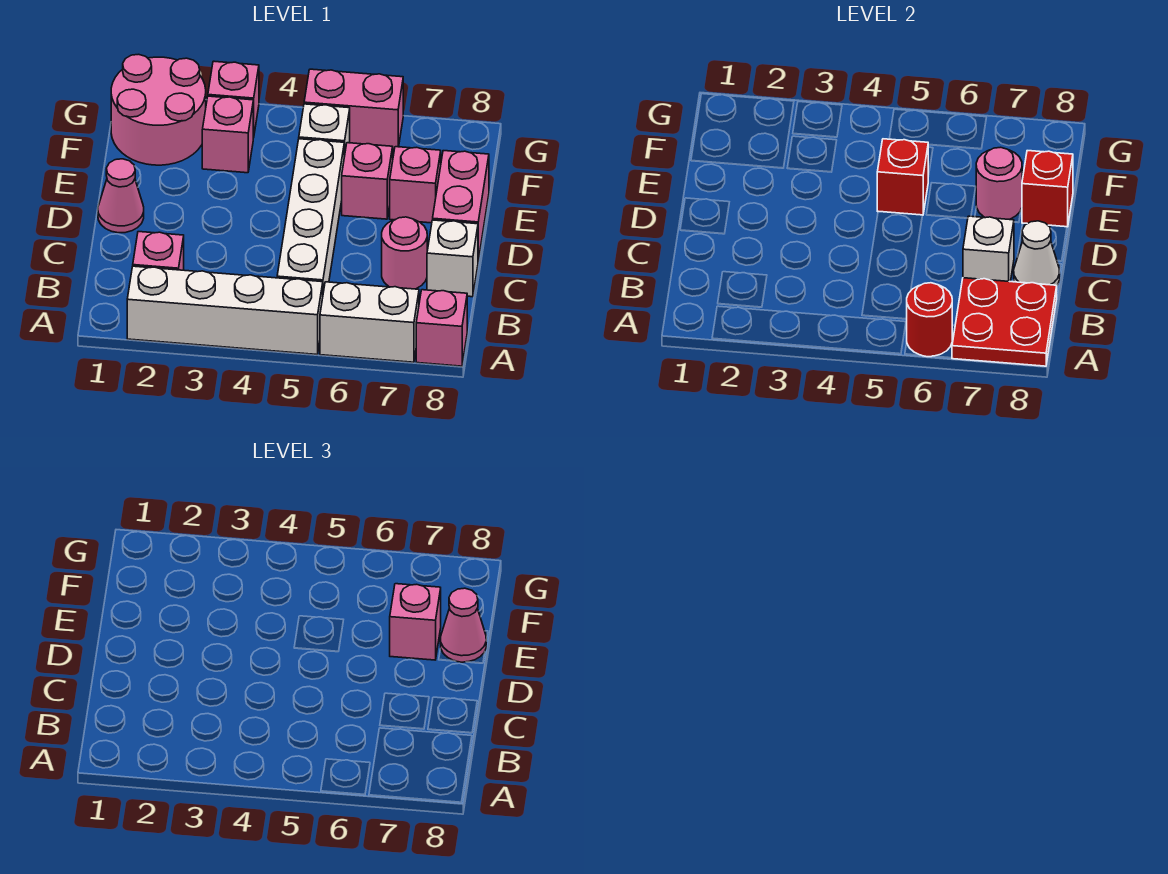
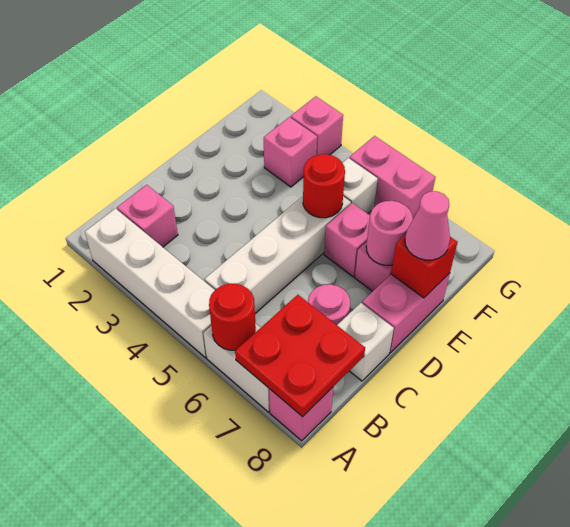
white 1x1 brick [963,216,1014,282] -> none
white 1x1 cone [1014,221,1060,285] -> none
pink 1x1 cone [98,159,144,233] -> none
red 1x1 brick [877,139,929,215] -> red 1x1 round brick [303,154,345,218]
pink 1x1 brick [390,584,441,660] -> none
pink 2x2 round brick [111,54,206,165] -> none

